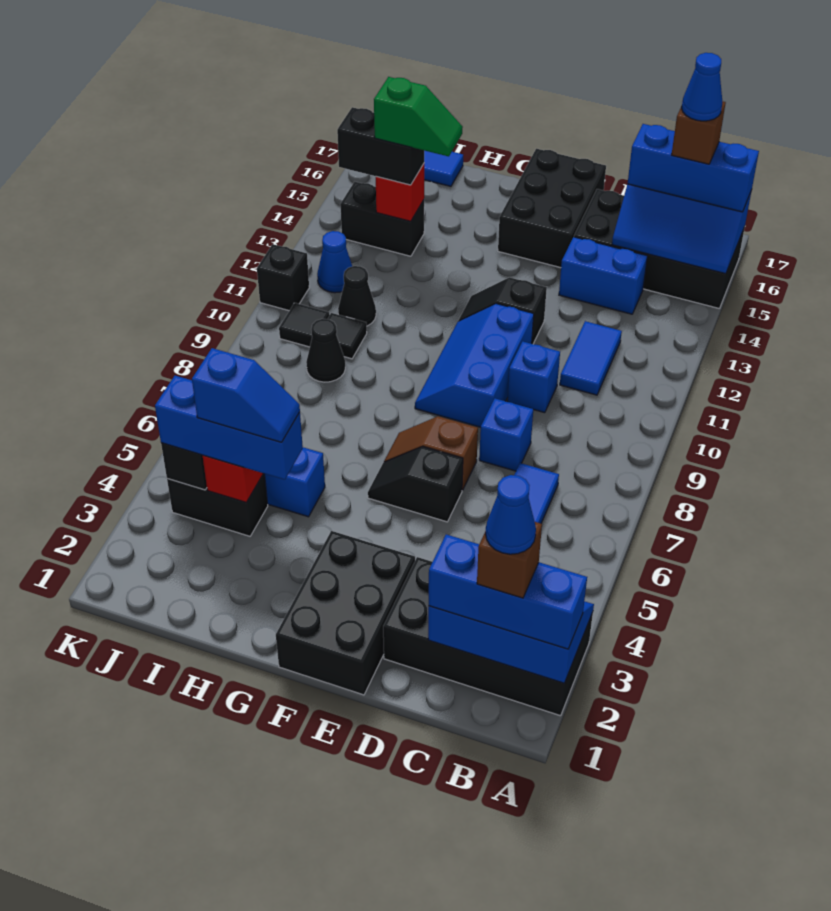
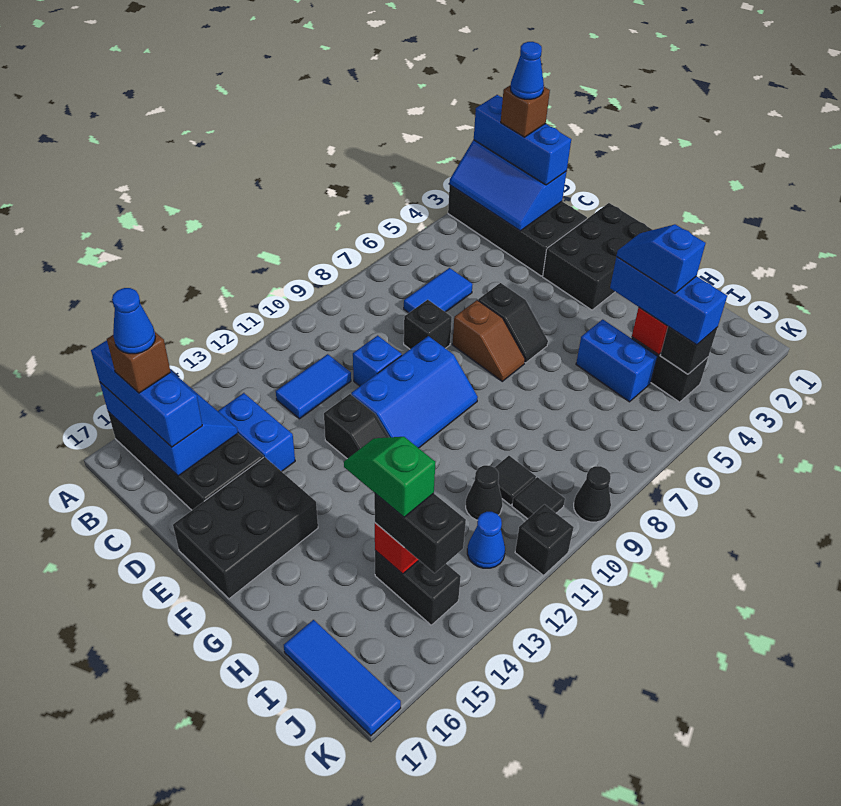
blue 1x1 brick [479,398,533,471] -> black 1x1 brick [404,300,452,349]
black 1x1 cone [306,319,345,382] -> black 1x1 cone moved to [574,466,611,522]

